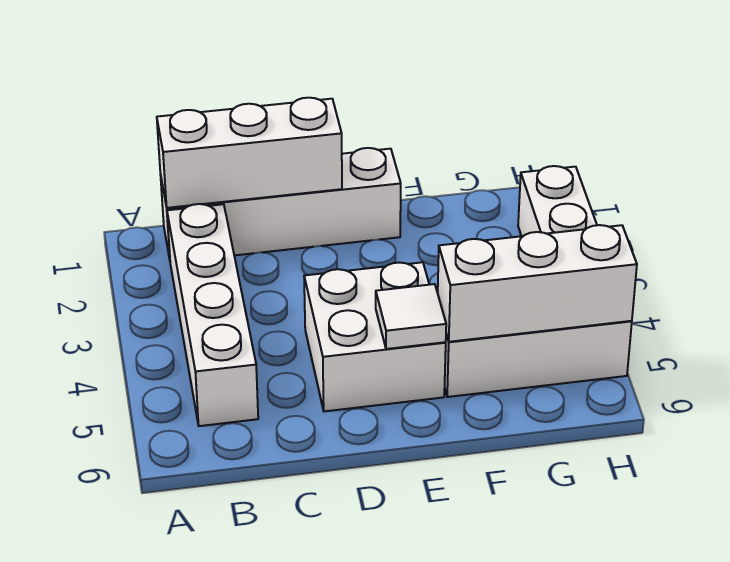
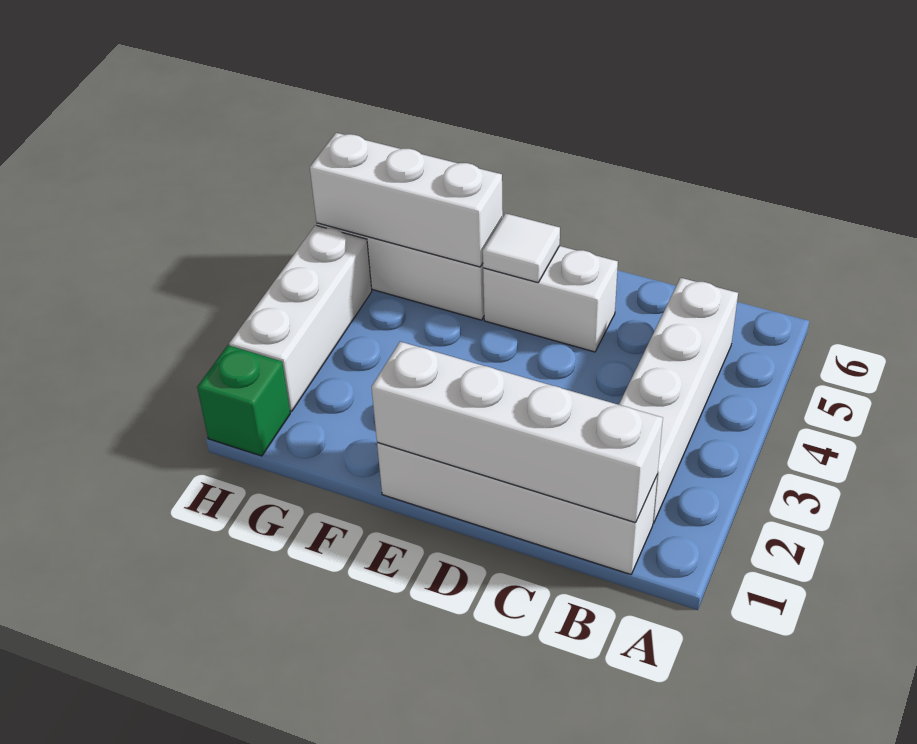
white 1x3 brick [157,98,342,208] -> white 1x4 brick [372,342,663,523]
white 2x2 brick [304,262,446,411] -> white 1x2 brick [483,246,618,352]
none -> green 1x1 brick [197,345,290,456]

